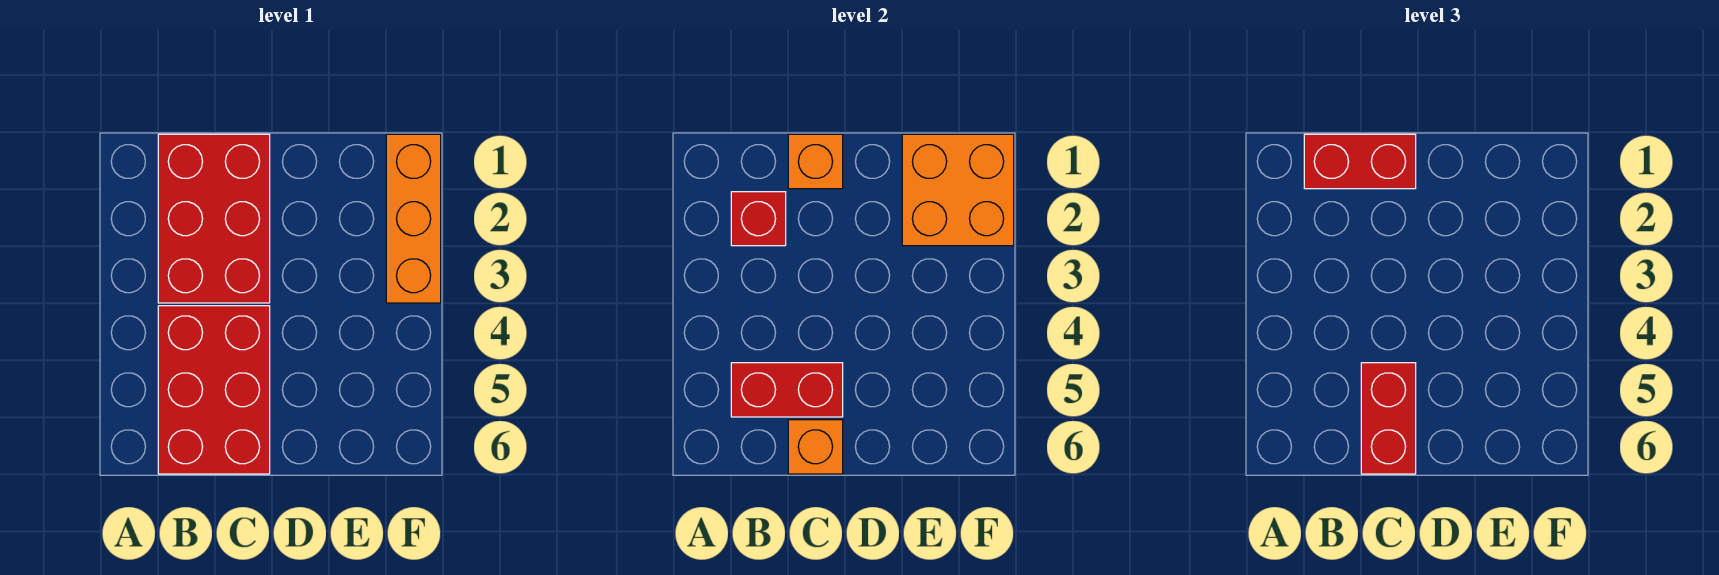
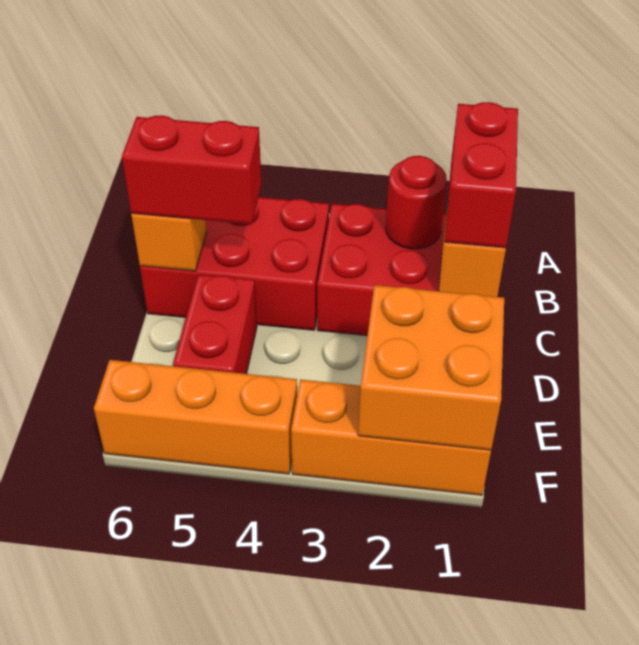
red 1x1 brick [731,192,786,246] -> red 1x1 round brick [386,156,447,249]
red 1x2 brick [731,363,843,417] -> red 1x2 brick moved to [173,274,257,374]
none -> orange 1x3 brick [94,360,297,474]

